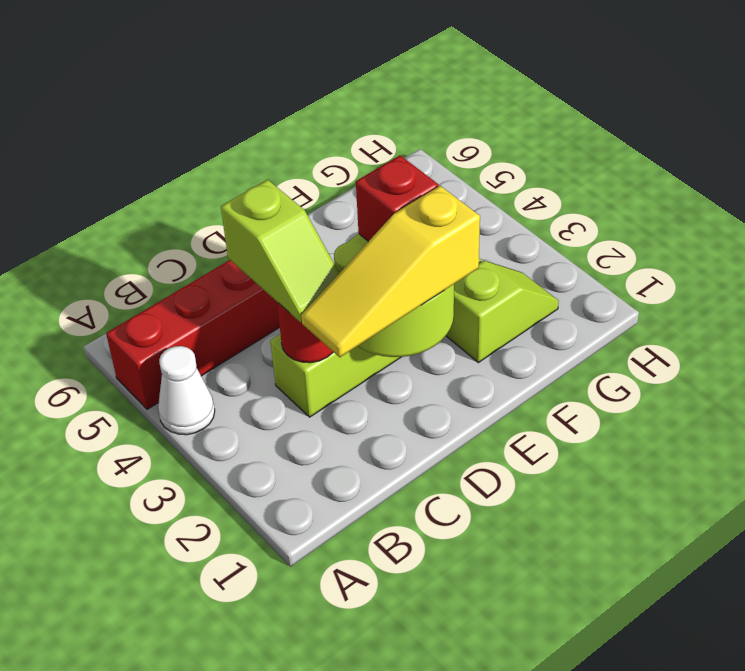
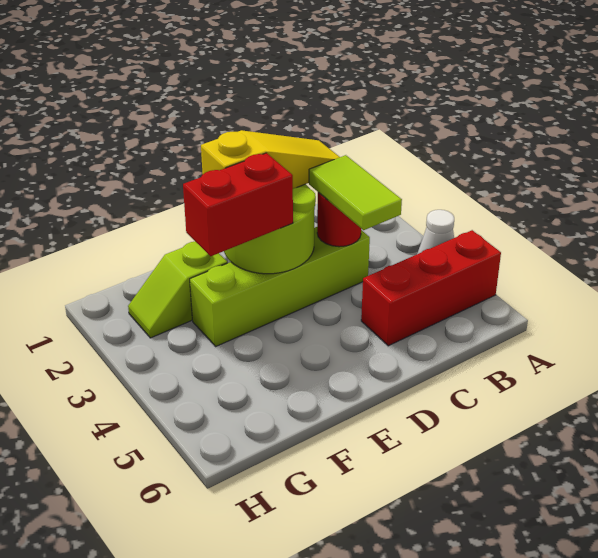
lime 1x2 slope [221,180,339,322] -> lime 1x2 tile [309,155,402,230]
red 1x1 brick [356,155,438,242] -> red 1x2 brick [183,153,293,256]

